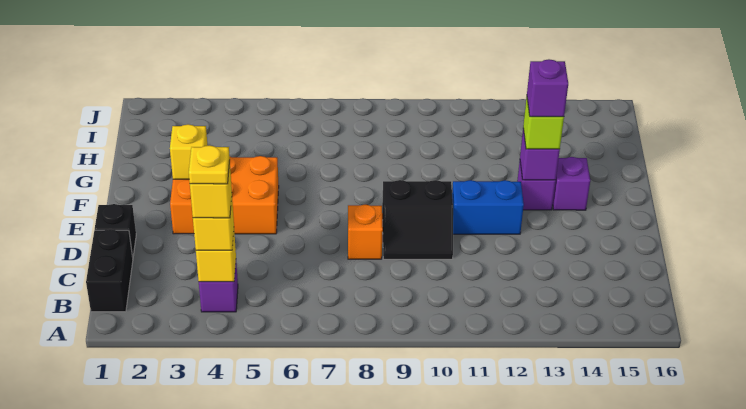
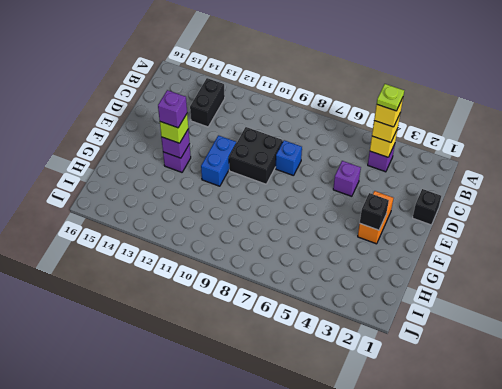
black 1x2 brick [86,229,133,312] -> black 1x2 brick moved to [190,78,225,127]
yellow 1x1 plate [189,145,230,184] -> lime 1x1 plate [377,84,404,111]
orange 1x1 brick [348,205,383,259] -> blue 1x1 brick [276,140,302,176]
black 2x2 slope [382,180,453,259] -> black 2x2 brick [229,127,283,184]
orange 2x3 brick [170,156,279,234] -> orange 1x2 brick [358,191,393,244]
blue 1x2 brick [452,180,524,234] -> blue 1x2 brick turned to [201,135,236,186]
yellow 1x1 brick [170,124,207,179] -> black 1x1 brick [360,193,389,230]
purple 1x1 brick [553,157,590,210] -> purple 1x1 brick moved to [333,161,361,196]

